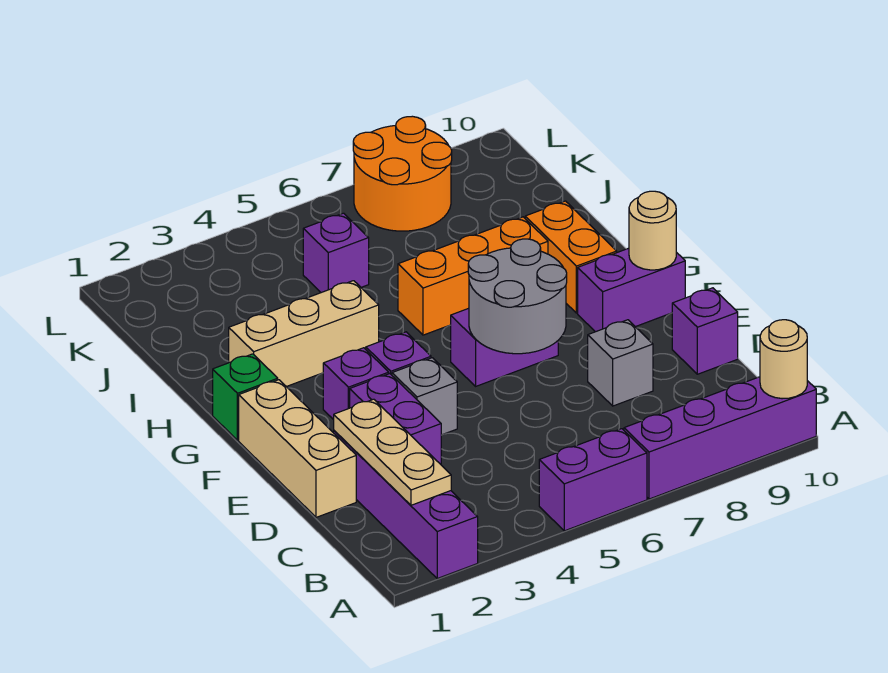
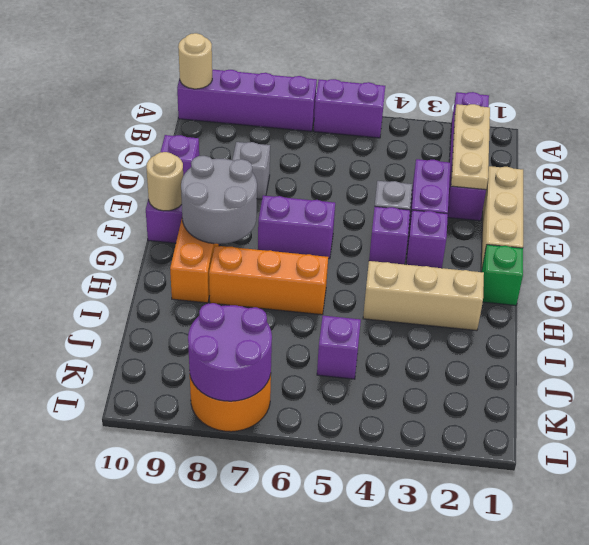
grey 2x2 round brick [468,239,567,354] -> grey 2x2 round brick moved to [181,156,257,244]
none -> purple 2x2 round brick [188,303,272,401]

